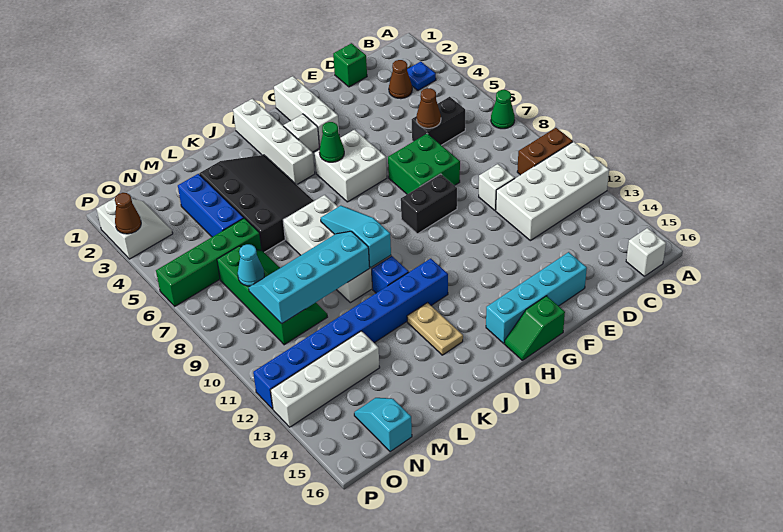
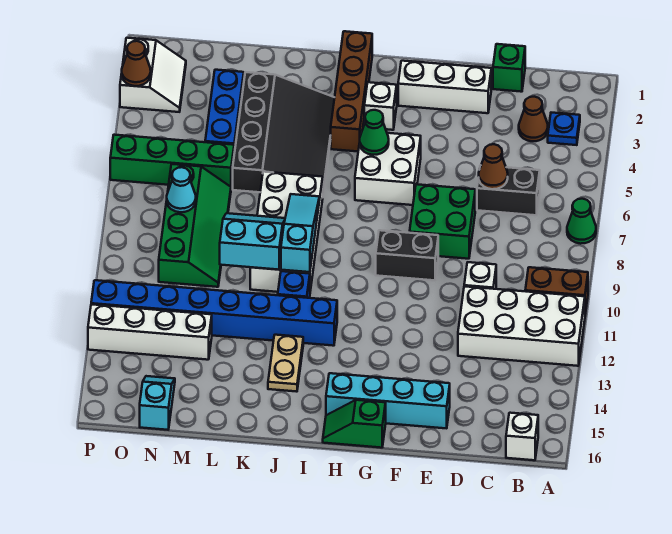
white 1x3 brick [274,76,339,147] -> white 1x3 brick turned to [398,61,491,113]
white 1x4 brick [233,99,315,185] -> brown 1x4 brick [331,31,372,151]
cyan 2x4 slope [249,231,370,324] -> cyan 2x2 slope [220,213,285,270]

